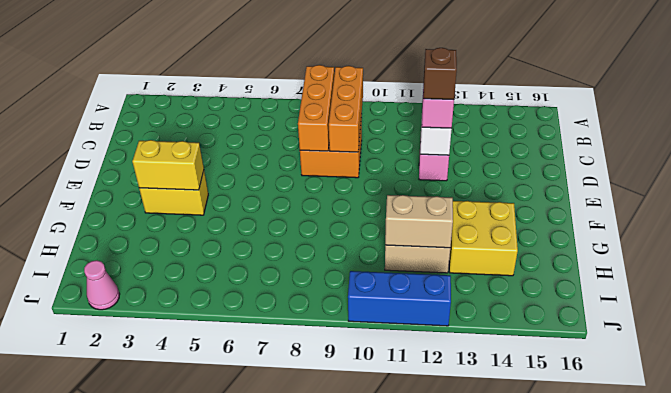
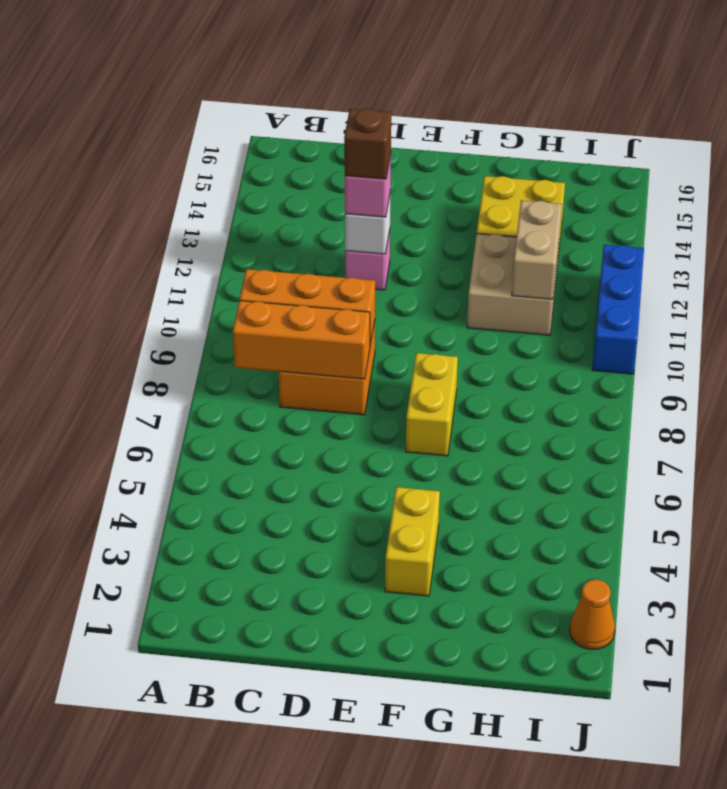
yellow 1x2 brick [132,140,204,190] -> yellow 1x2 brick moved to [406,353,458,456]
pink 1x1 cone [84,260,120,310] -> orange 1x1 cone [570,579,615,649]

